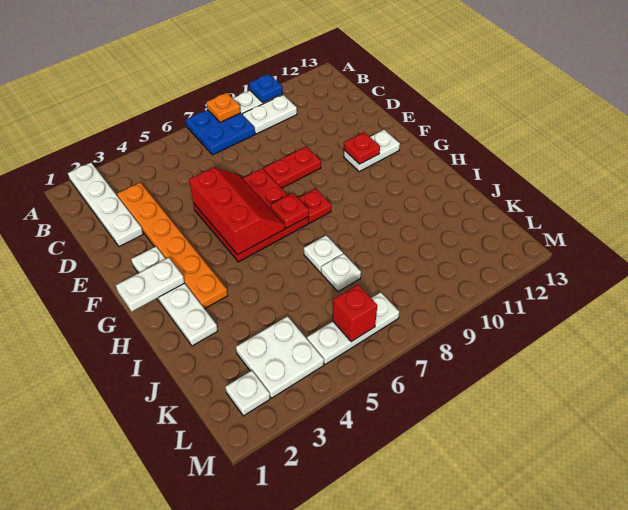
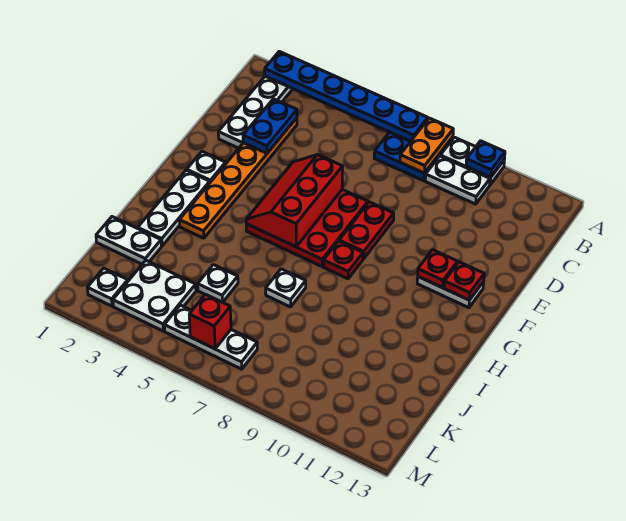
none -> blue 1x6 plate [265,51,428,141]
orange 1x1 plate [207,93,241,122] -> orange 1x2 plate [400,118,453,173]
none -> blue 1x2 plate [243,99,297,153]
red 2x3 slope [189,168,285,255] -> red 2x3 slope turned to [246,155,343,247]
red 1x2 plate [263,147,321,188] -> red 1x2 plate turned to [339,202,394,259]
white 1x2 plate [116,258,185,312] -> white 1x2 plate moved to [96,217,161,264]
red 1x1 plate [271,193,309,228] -> red 1x1 plate moved to [444,262,484,300]
white 1x1 plate [321,254,361,292] -> white 1x1 plate moved to [198,265,238,302]

